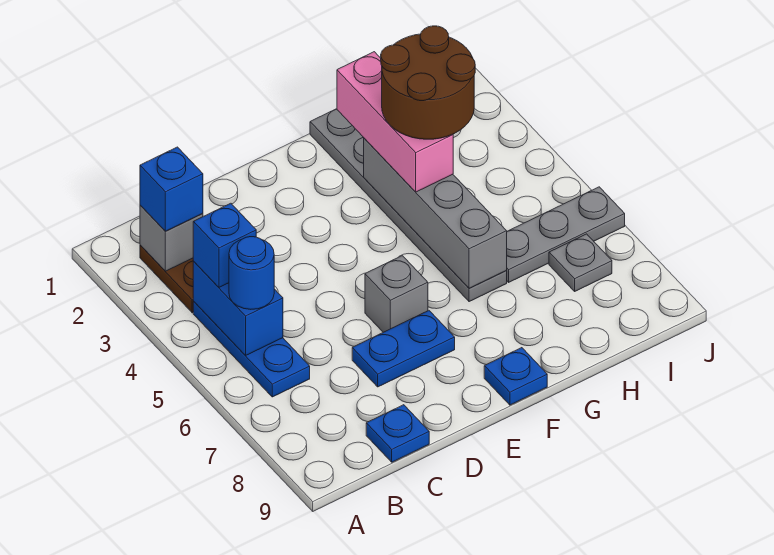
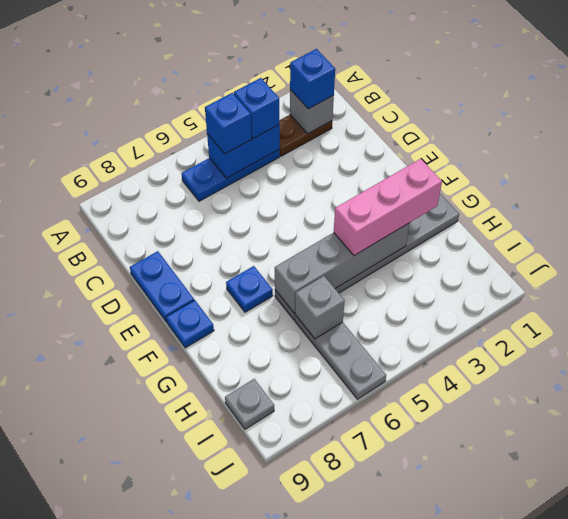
blue 1x1 round brick [229,237,274,309] -> blue 1x1 brick [205,93,252,154]
blue 1x1 plate [366,405,429,462] -> blue 1x1 plate moved to [226,266,273,312]
blue 1x2 plate [352,311,455,387] -> blue 1x2 plate moved to [130,251,194,322]
grey 1x1 brick [365,256,428,332] -> grey 1x1 brick moved to [295,276,345,339]
brown 2x2 round brick [381,26,475,139] -> none
grey 1x1 plate [549,234,612,291] -> grey 1x1 plate moved to [225,379,274,429]

